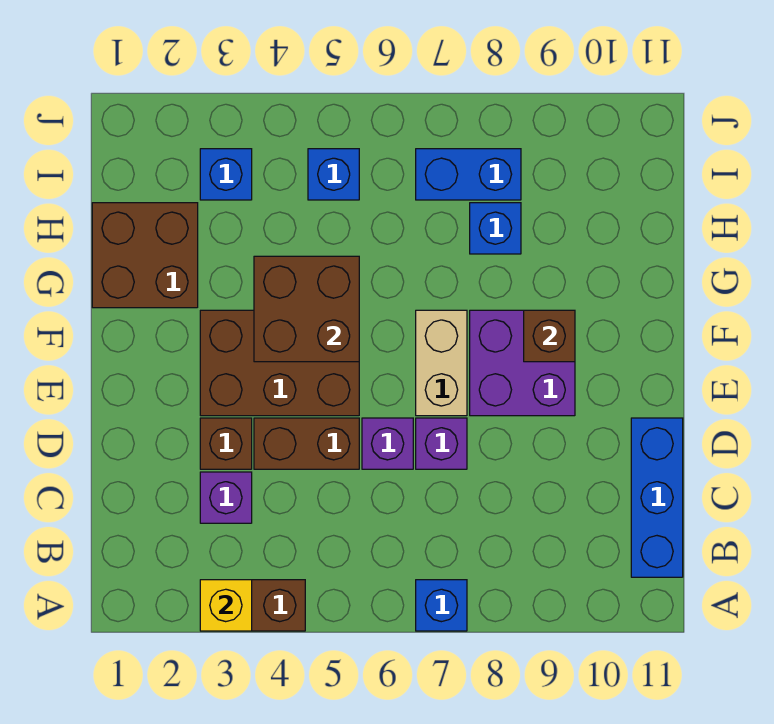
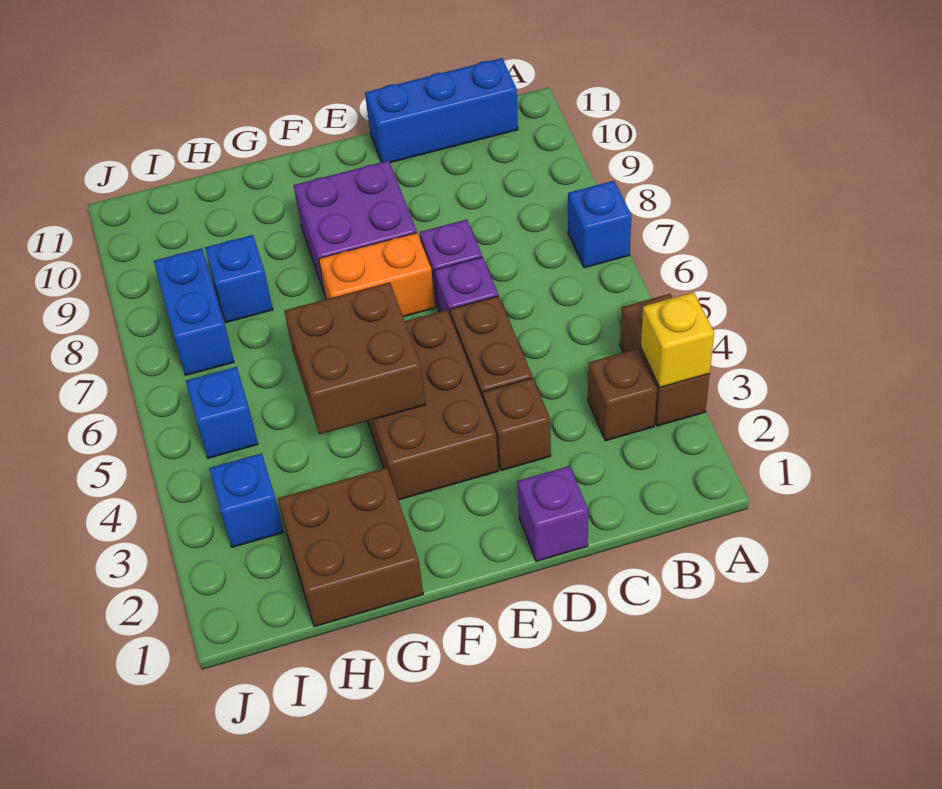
purple 1x1 brick [200,472,252,523] -> purple 1x1 brick moved to [517,466,588,561]
tan 1x2 brick [416,310,467,416] -> orange 1x2 brick [319,233,435,317]
brown 1x1 brick [524,310,575,362] -> brown 1x1 brick moved to [588,349,657,441]

